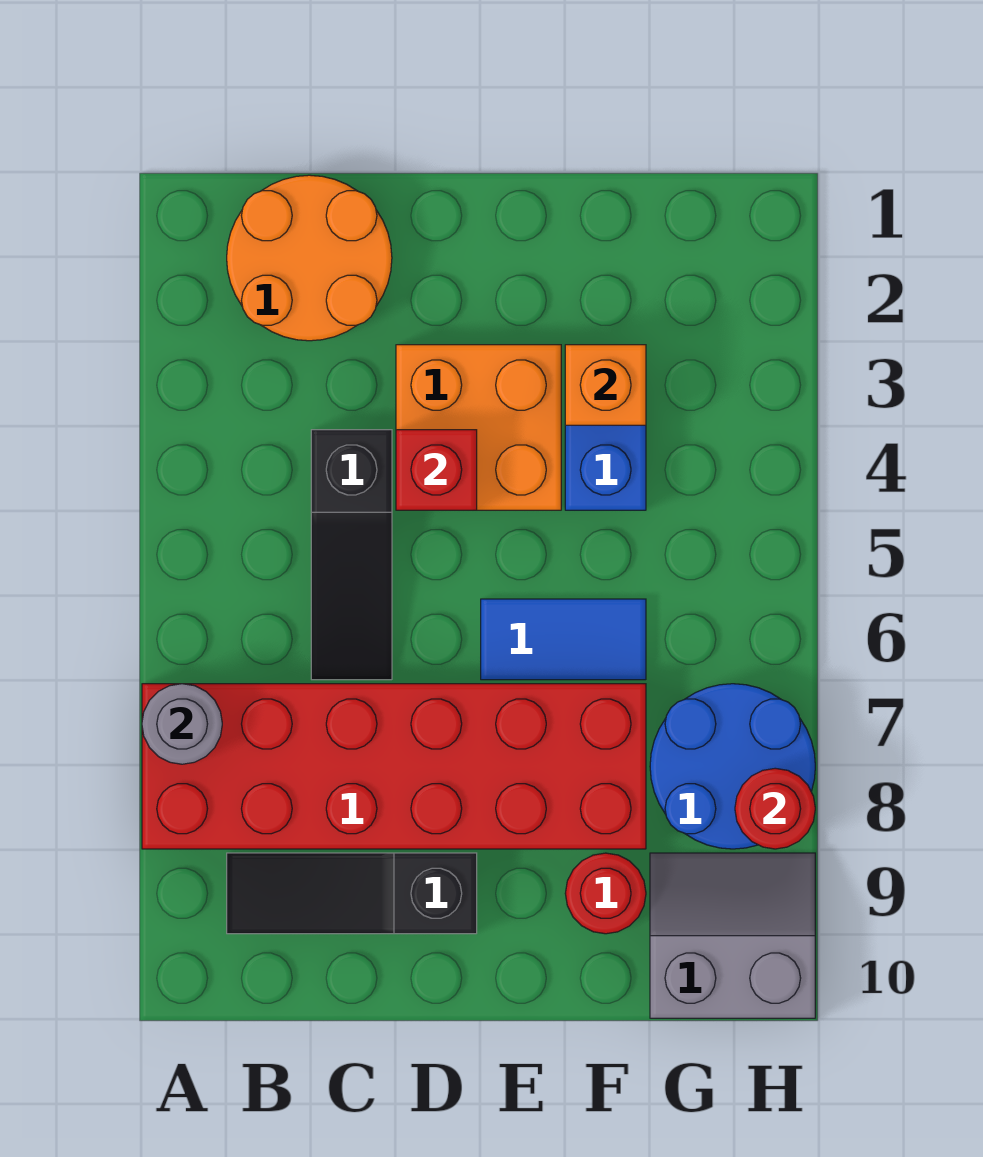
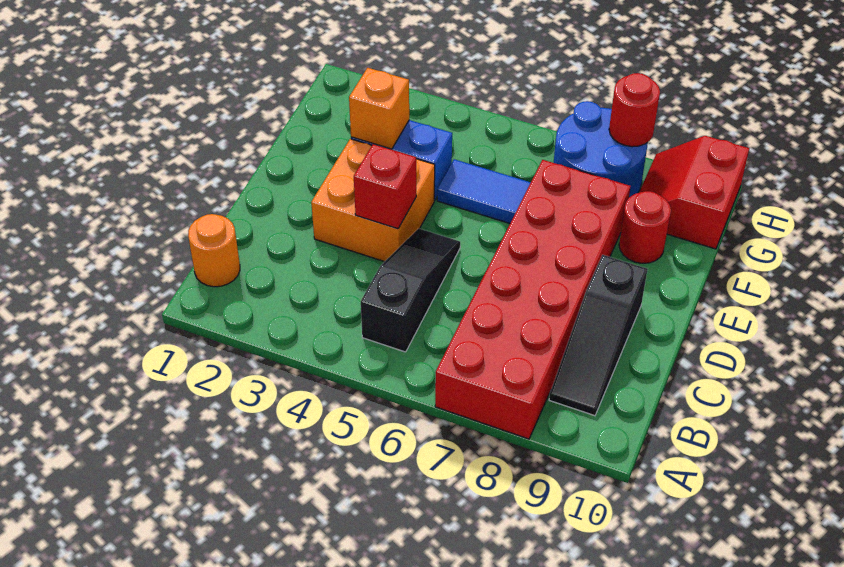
grey 1x1 round brick [142,684,222,764] -> none
orange 2x2 round brick [227,175,392,341] -> orange 1x1 round brick [188,214,240,287]
black 1x3 slope [311,430,392,680] -> black 1x3 slope turned to [361,228,460,352]
blue 1x2 tile [481,599,646,680] -> blue 1x2 tile turned to [437,159,531,223]
grey 2x2 slope [650,853,815,1018] -> red 2x2 slope [639,136,749,249]

